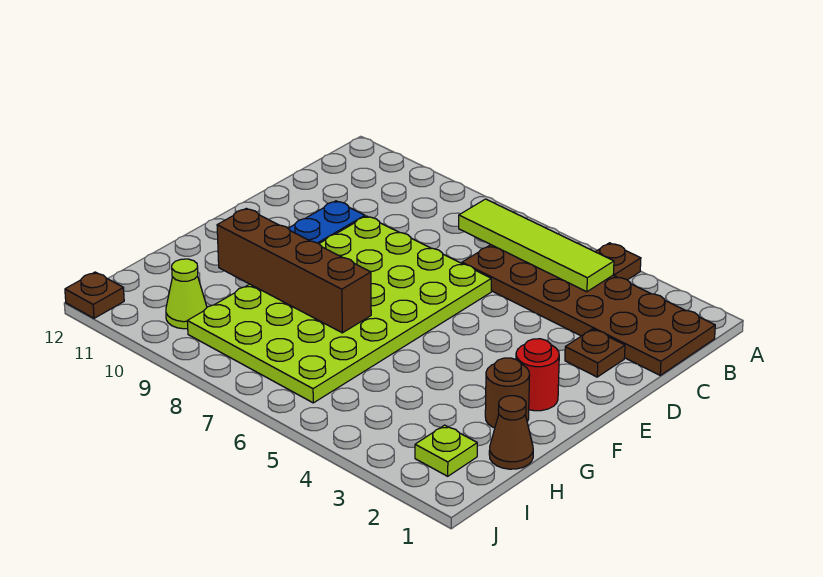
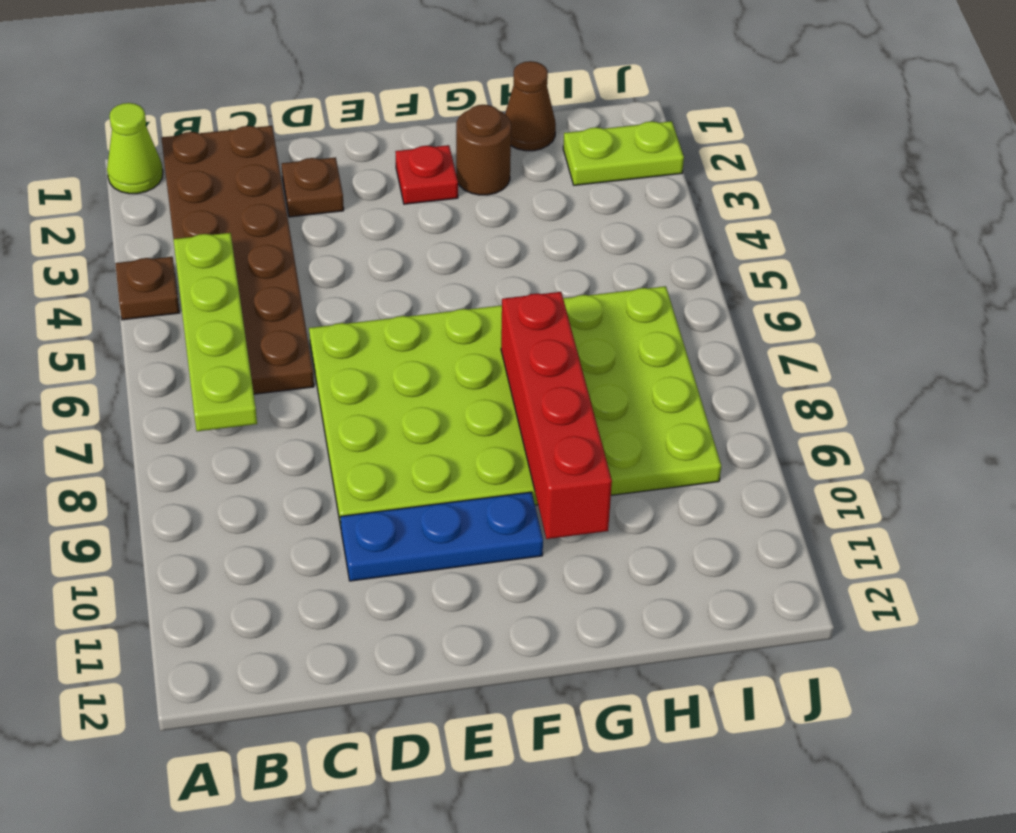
lime 1x4 tile [459,199,614,292] -> lime 1x4 plate [173,233,257,431]
red 1x1 round brick [516,339,559,411] -> red 1x1 plate [395,145,458,204]
brown 1x4 brick [217,208,371,333] -> red 1x4 brick [501,292,612,539]
lime 1x1 plate [415,425,477,476] -> lime 1x2 plate [563,121,684,185]
lime 1x1 cone [166,259,207,329] -> lime 1x1 cone moved to [107,103,163,194]
brown 1x1 plate [65,272,124,318] -> none

